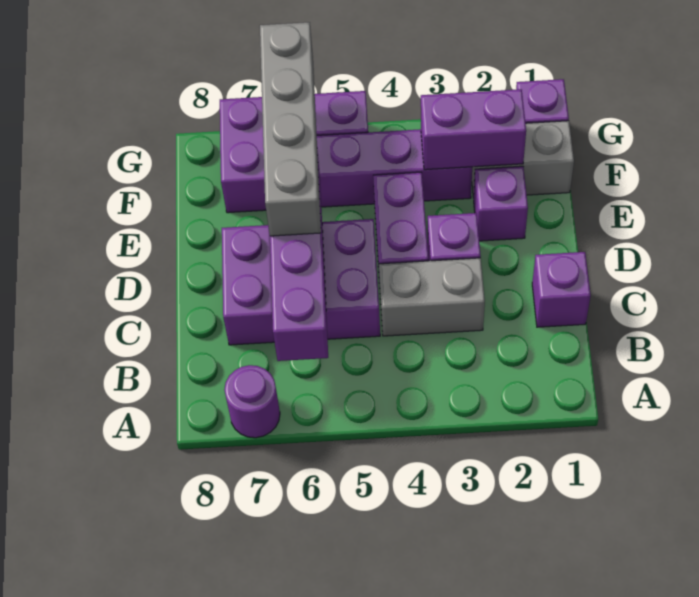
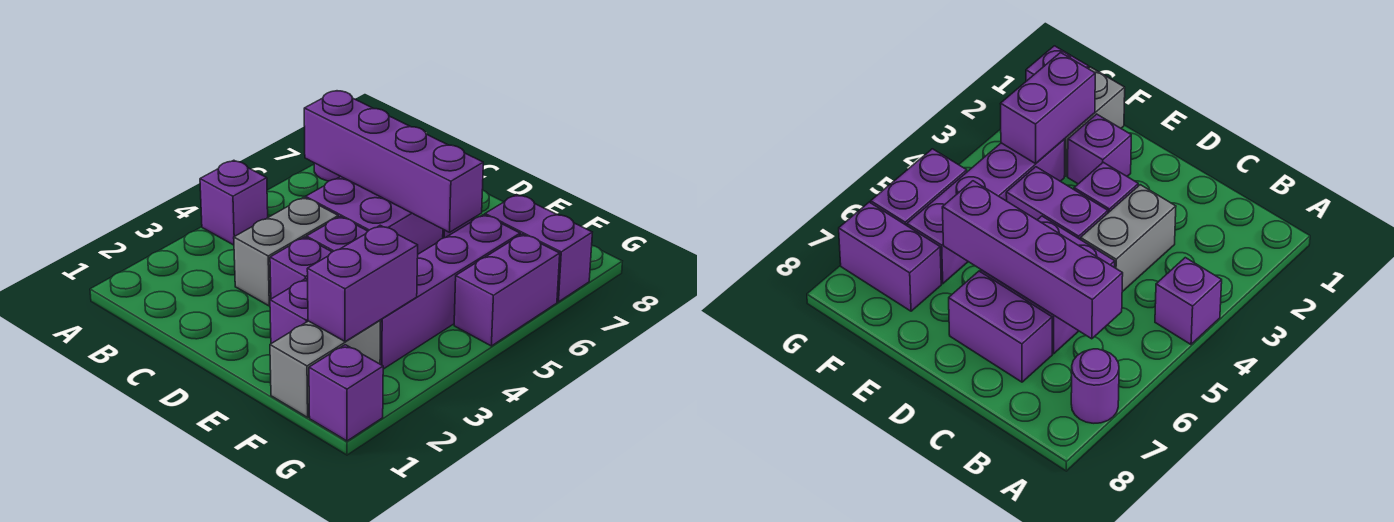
purple 1x1 brick [532,252,591,327] -> purple 1x1 brick moved to [200,160,268,245]
grey 1x4 brick [260,22,321,236] -> none

